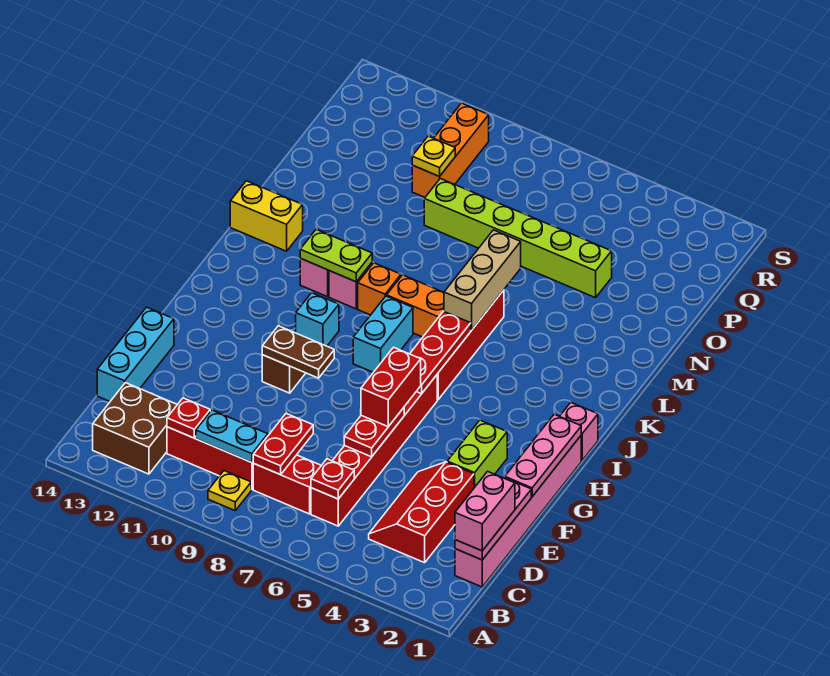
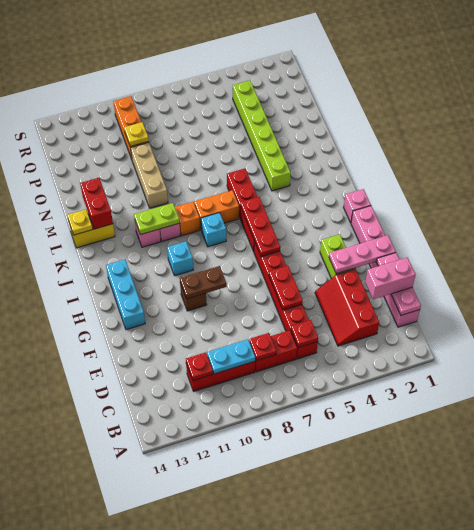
yellow 1x1 plate [208,471,251,510] -> yellow 1x1 plate moved to [67,209,93,235]
brown 2x2 brick [93,383,177,474] -> none
pink 1x2 brick [455,471,515,551] -> pink 1x2 brick turned to [365,258,415,299]
red 1x2 plate [253,414,313,475] -> red 1x1 plate [249,333,276,361]
cyan 1x3 brick [97,307,174,401] -> cyan 1x3 brick moved to [106,259,145,330]
pink 1x3 plate [505,414,581,496] -> pink 1x3 plate turned to [329,235,396,274]
red 1x2 brick [361,347,421,427] -> red 1x2 brick moved to [80,178,113,229]
cyan 1x2 brick [353,296,413,372] -> cyan 1x1 brick [201,213,226,247]
tan 1x3 brick [444,230,521,331] -> tan 1x3 brick moved to [131,143,168,208]
lime 1x6 brick [424,179,612,298] -> lime 1x6 brick turned to [232,80,291,191]

